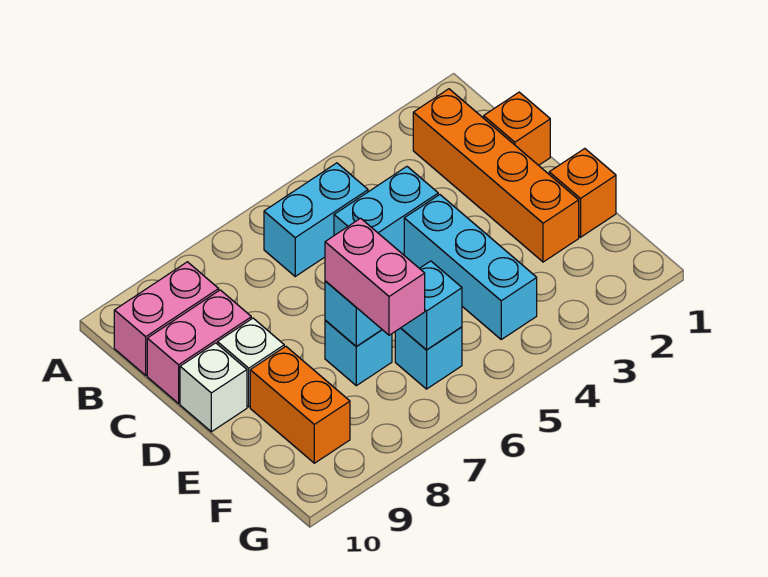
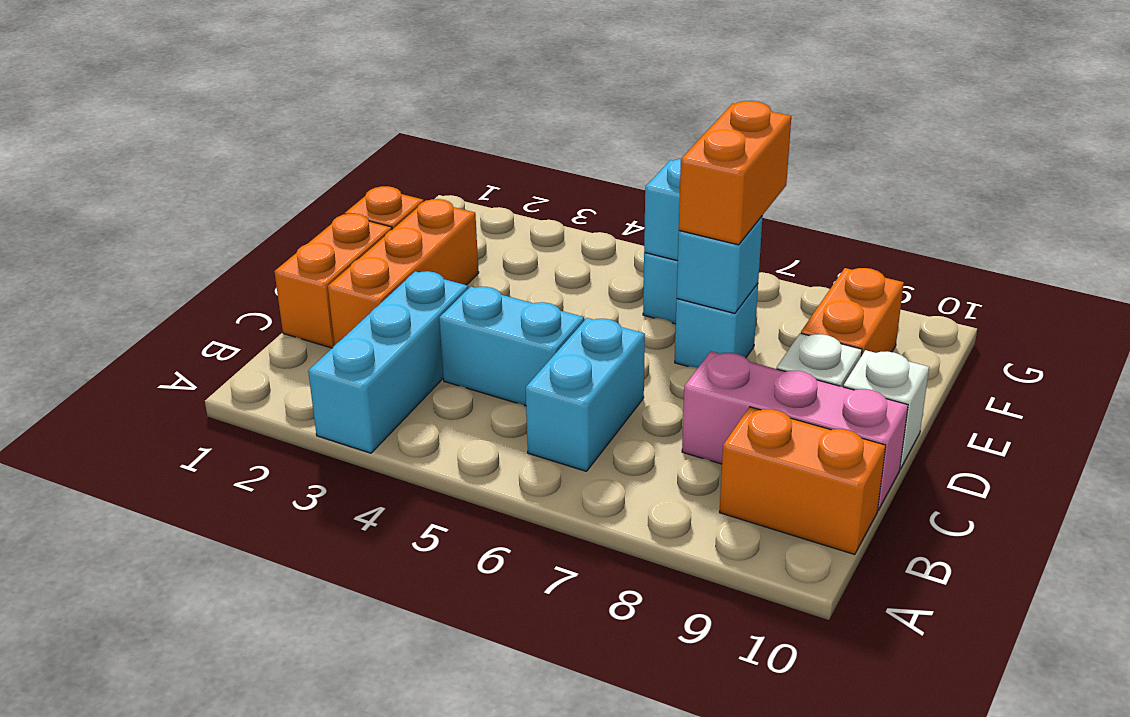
orange 1x4 brick [413,89,579,262] -> orange 1x3 brick [328,199,479,345]
cyan 1x2 brick [264,163,368,276] -> cyan 1x2 brick turned to [526,318,645,471]
pink 1x2 brick [114,262,219,375] -> orange 1x2 brick [720,407,886,555]
orange 1x1 brick [484,92,550,165] -> orange 1x2 brick [274,213,392,348]
pink 1x2 brick [147,290,251,403] -> pink 1x3 brick [682,351,908,510]
cyan 1x3 brick [404,195,537,339] -> cyan 1x3 brick moved to [308,271,468,453]
pink 1x2 brick [325,218,425,335] -> orange 1x2 brick [679,101,791,245]

